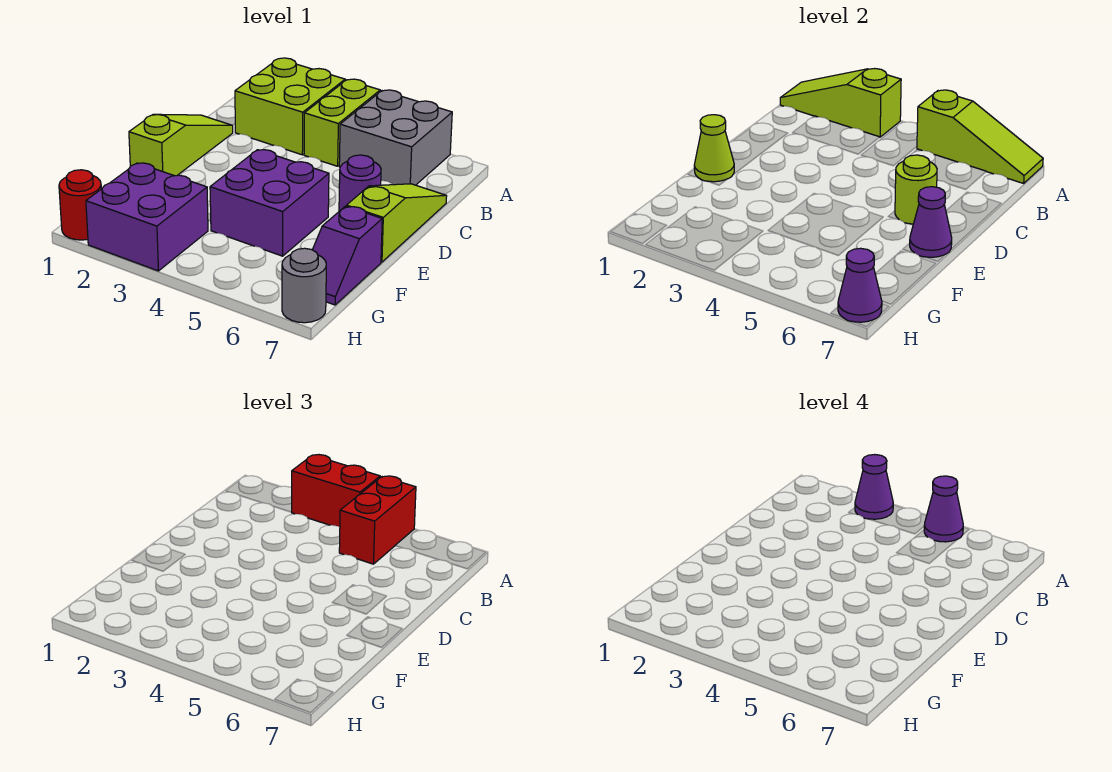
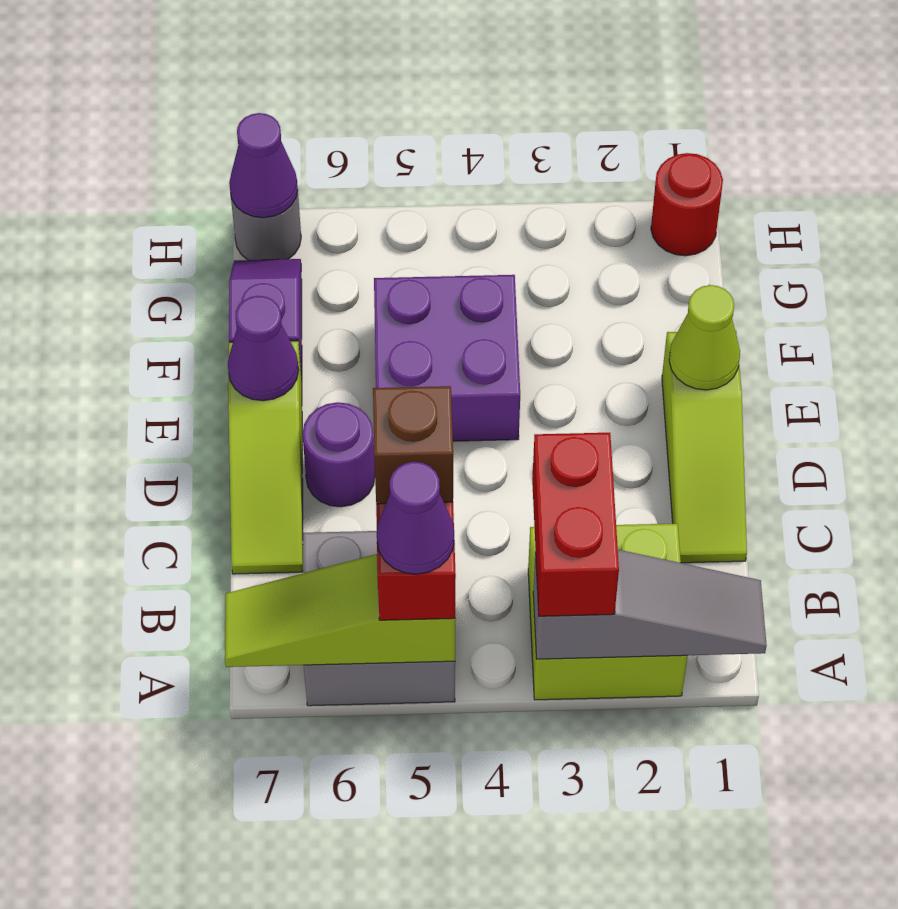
lime 1x3 slope [780,69,901,137] -> grey 1x3 slope [533,550,767,659]
red 1x2 brick [292,455,380,527] -> red 1x2 brick turned to [532,433,619,616]
purple 1x1 cone [855,455,893,519] -> none
lime 1x2 brick [304,79,380,166] -> none
none -> brown 1x1 brick [373,386,453,504]
lime 1x1 round brick [895,155,937,224] -> none
purple 2x2 brick [86,163,208,271] -> none

